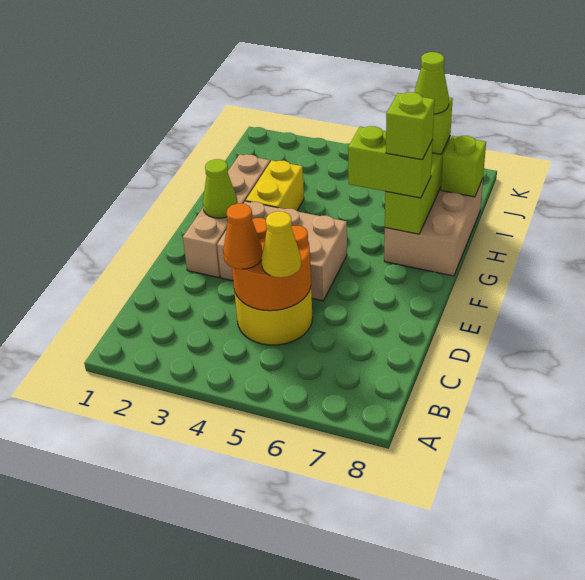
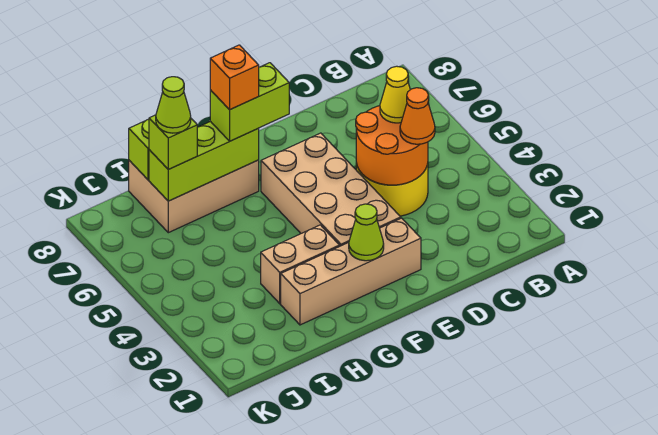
tan 2x3 brick [217,201,347,301] -> tan 2x4 brick [261,133,401,246]
yellow 1x2 brick [246,160,304,210] -> tan 1x2 brick [261,225,340,304]
lime 1x2 brick [348,126,433,198] -> lime 1x2 brick turned to [210,63,289,141]
lime 1x1 brick [386,92,435,160] -> orange 1x1 brick [210,45,259,110]

